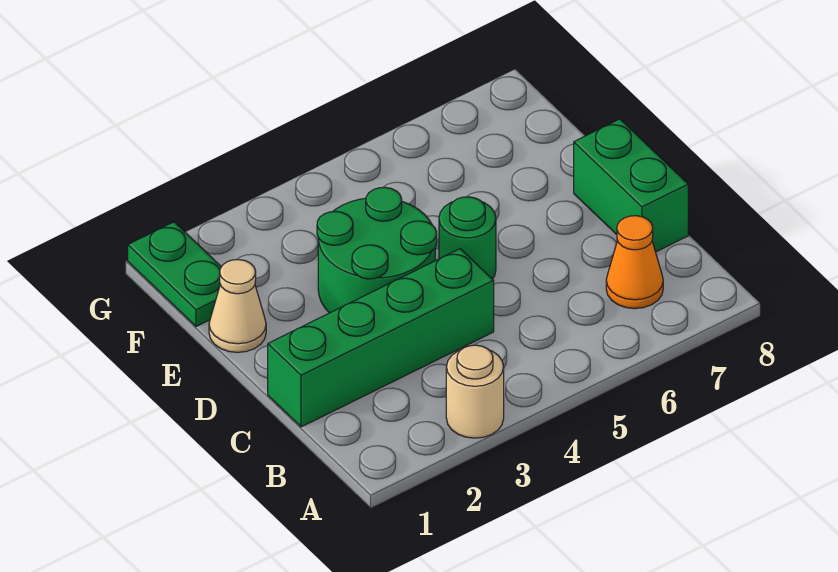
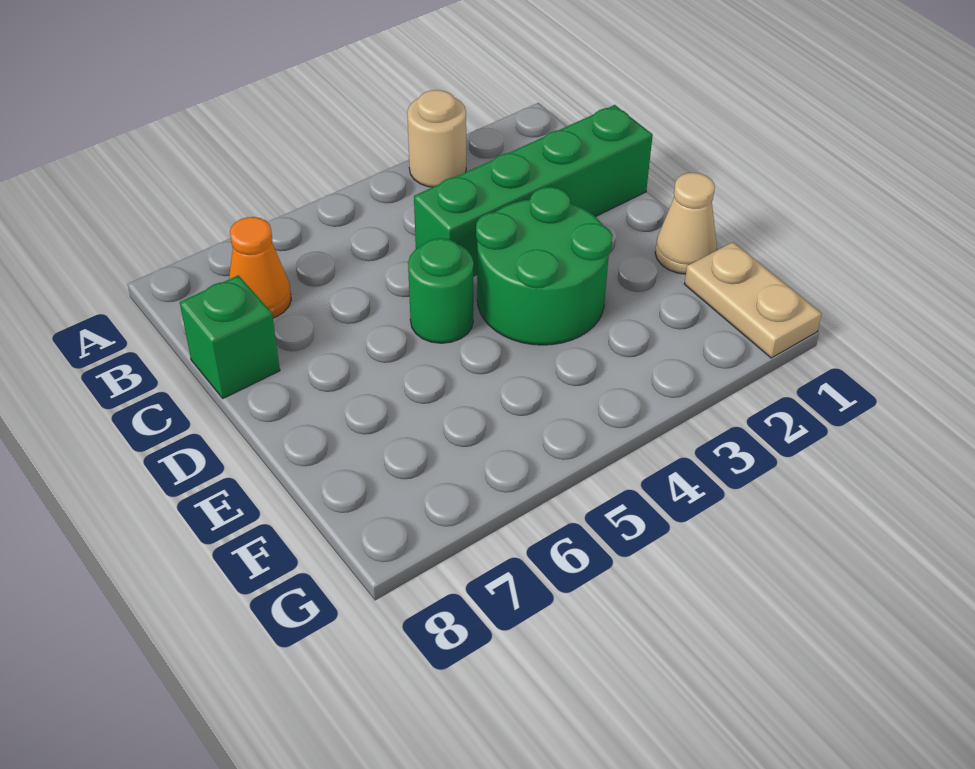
green 1x2 brick [574,119,688,252] -> green 1x1 brick [180,275,280,398]
green 1x2 plate [128,222,221,327] -> tan 1x2 plate [684,242,822,358]

